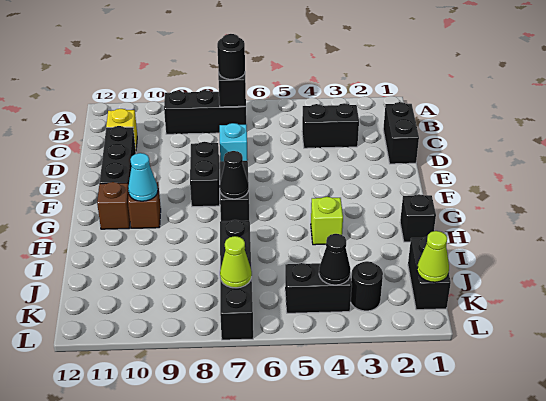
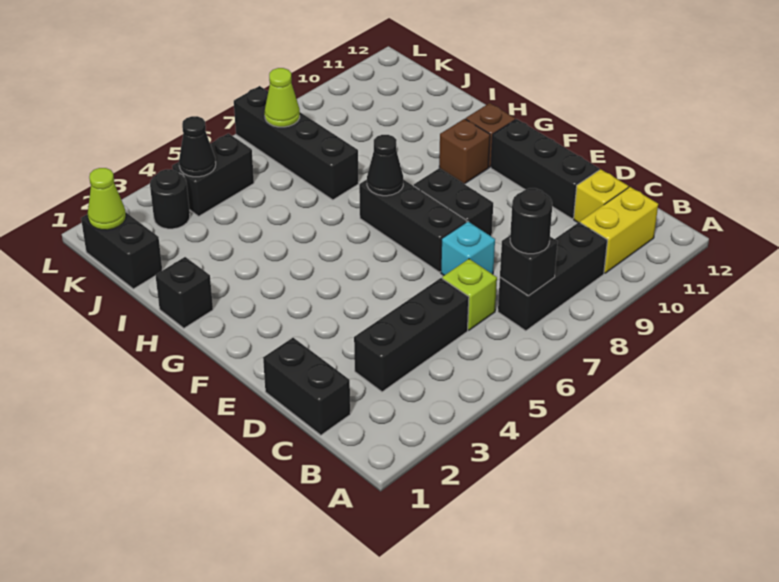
none -> yellow 1x2 brick [580,187,658,273]
black 1x2 brick [302,103,359,148] -> black 1x3 brick [354,278,469,392]
black 1x2 brick [220,161,249,221] -> black 1x3 brick [359,179,466,272]
cyan 1x1 cone [128,153,158,201] -> none
lime 1x1 brick [311,197,343,245] -> lime 1x1 brick moved to [442,259,497,330]

